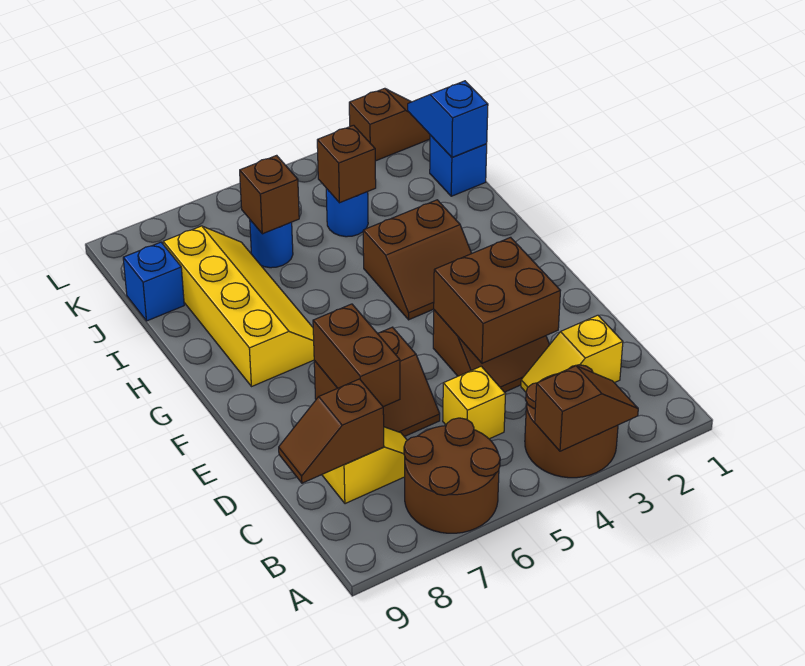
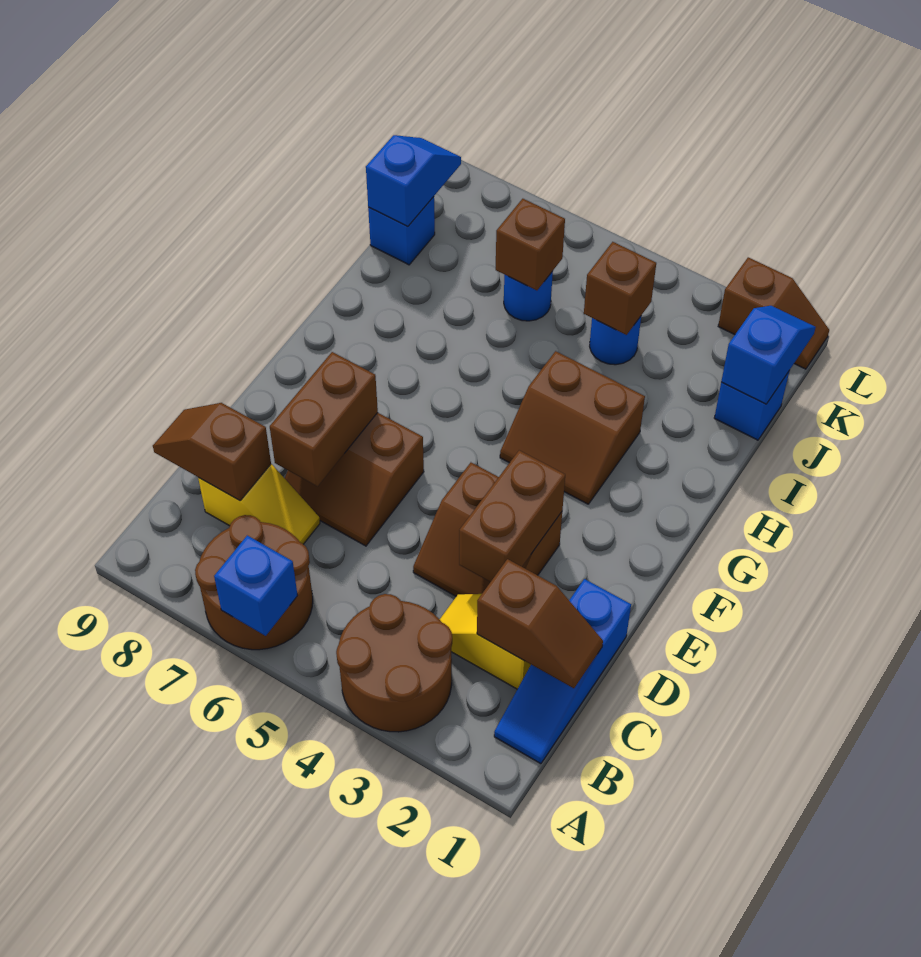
brown 1x2 slope [535,366,638,451] -> brown 1x2 slope moved to [477,559,603,688]
none -> blue 1x1 brick [214,535,298,636]
none -> blue 1x3 slope [494,579,631,764]
yellow 1x1 brick [443,366,506,439] -> none
brown 2x2 brick [434,237,560,363] -> brown 1x2 brick [459,450,565,582]
yellow 2x4 slope [163,226,314,386] -> none
none -> blue 1x2 slope [366,135,461,227]

